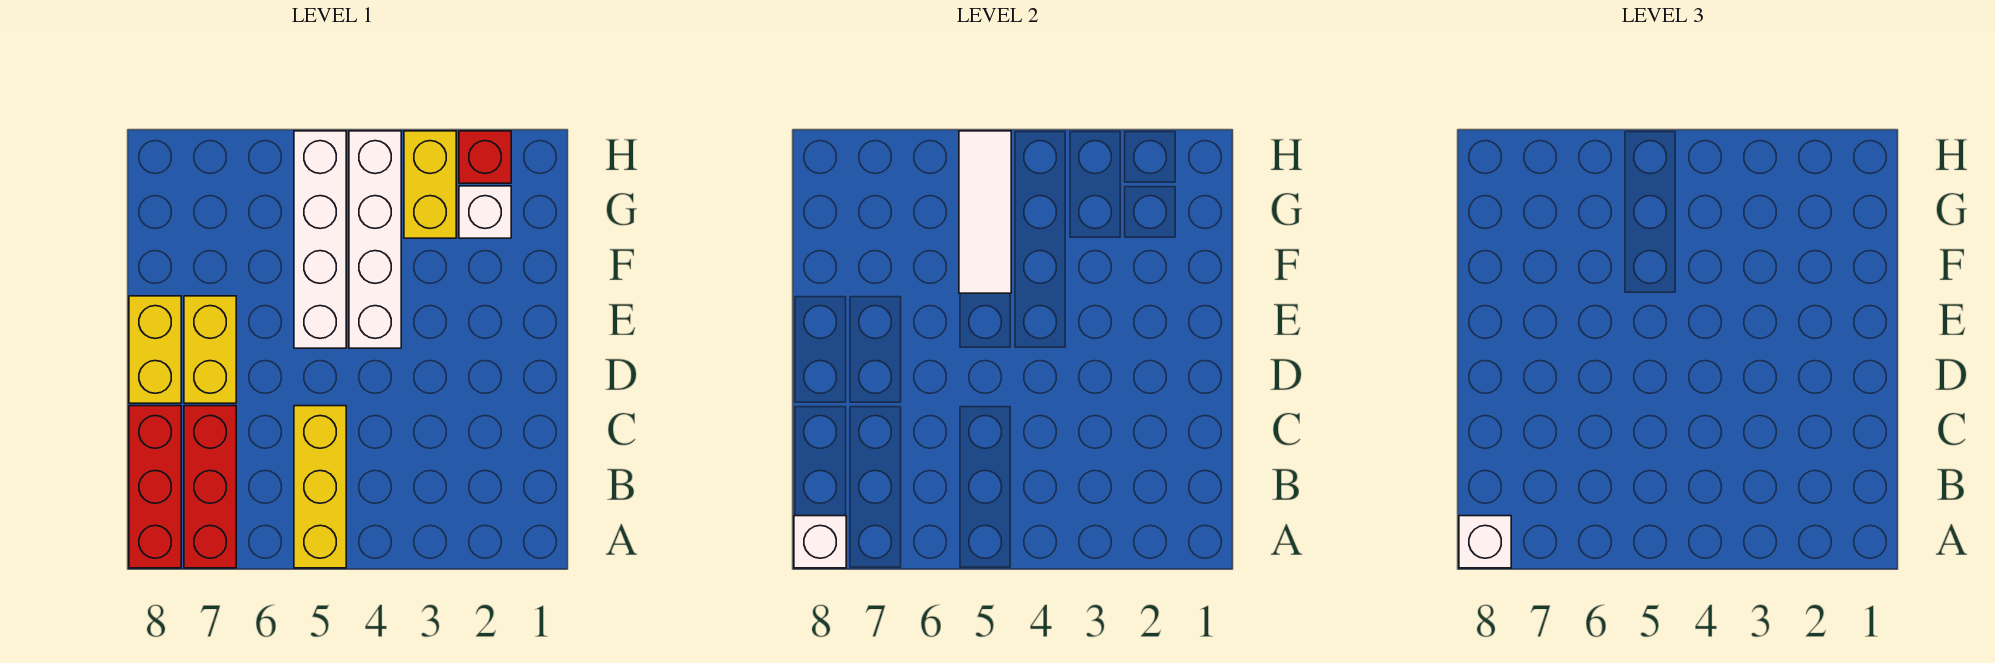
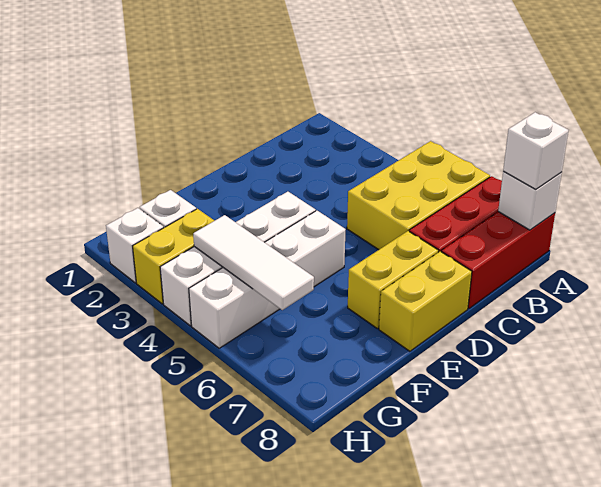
yellow 1x3 brick [294,406,346,568] -> yellow 2x3 brick [347,141,490,250]
white 1x3 tile [959,131,1011,293] -> white 1x3 tile turned to [193,215,314,310]
red 1x1 brick [459,131,511,183] -> white 1x1 brick [106,208,164,283]

